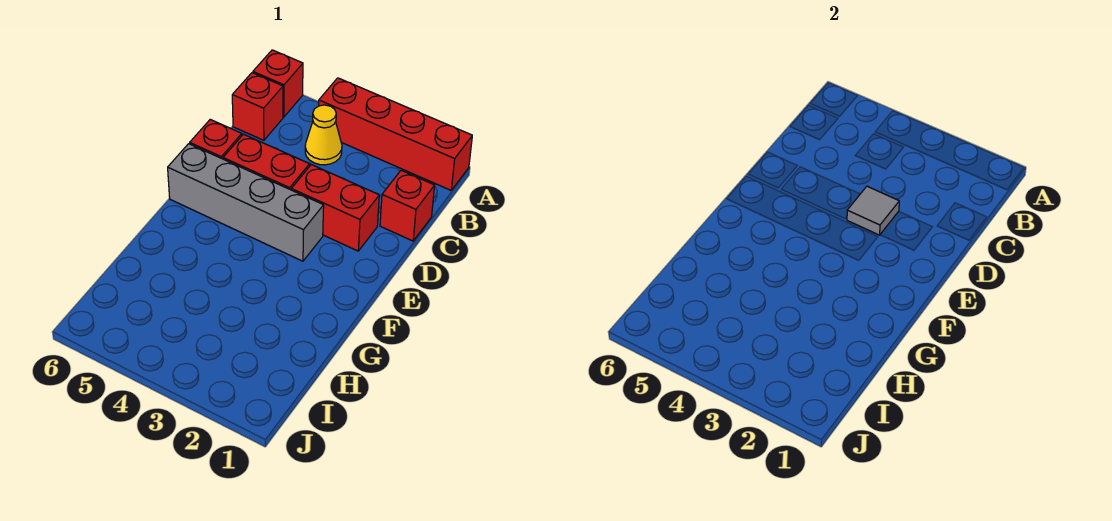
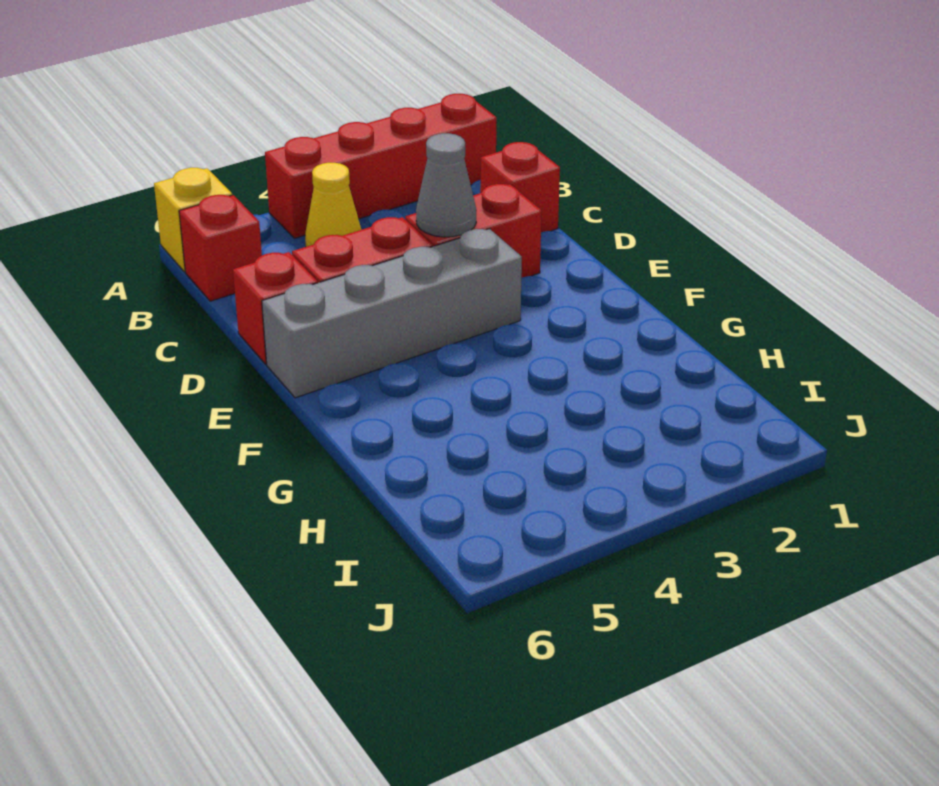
red 1x1 brick [253,50,303,117] -> yellow 1x1 brick [154,168,232,272]
grey 1x1 tile [847,186,899,235] -> grey 1x1 cone [416,133,476,237]

